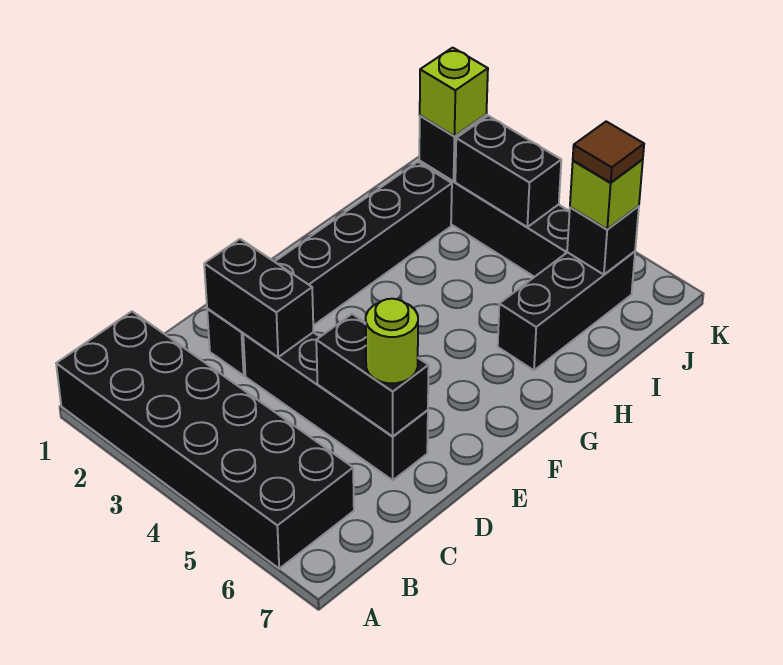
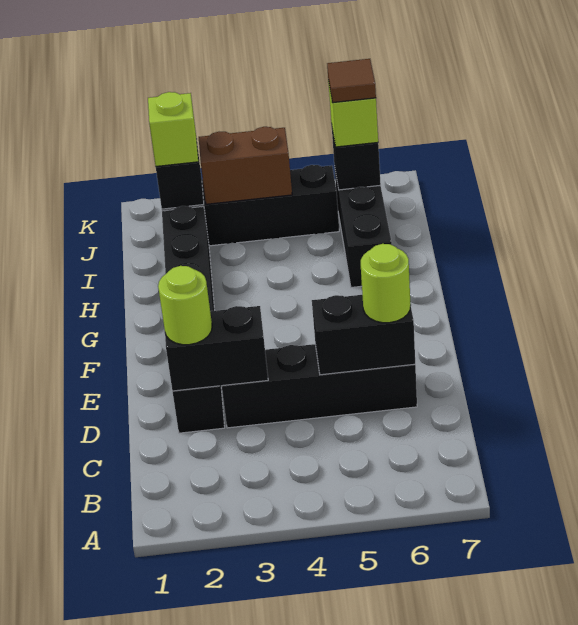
black 2x6 brick [56,311,354,569] -> none
none -> lime 1x1 round brick [158,266,212,345]
black 1x2 brick [455,116,561,227] -> brown 1x2 brick [199,127,292,204]

